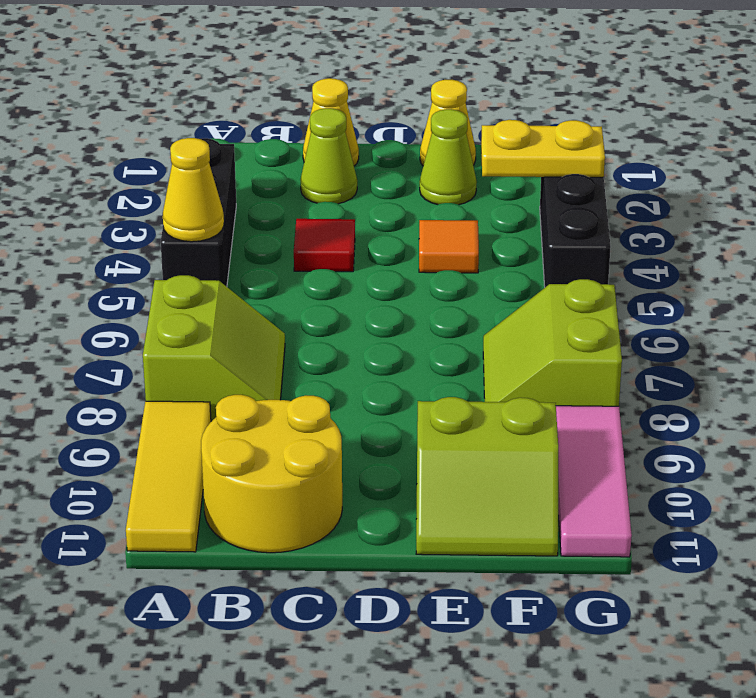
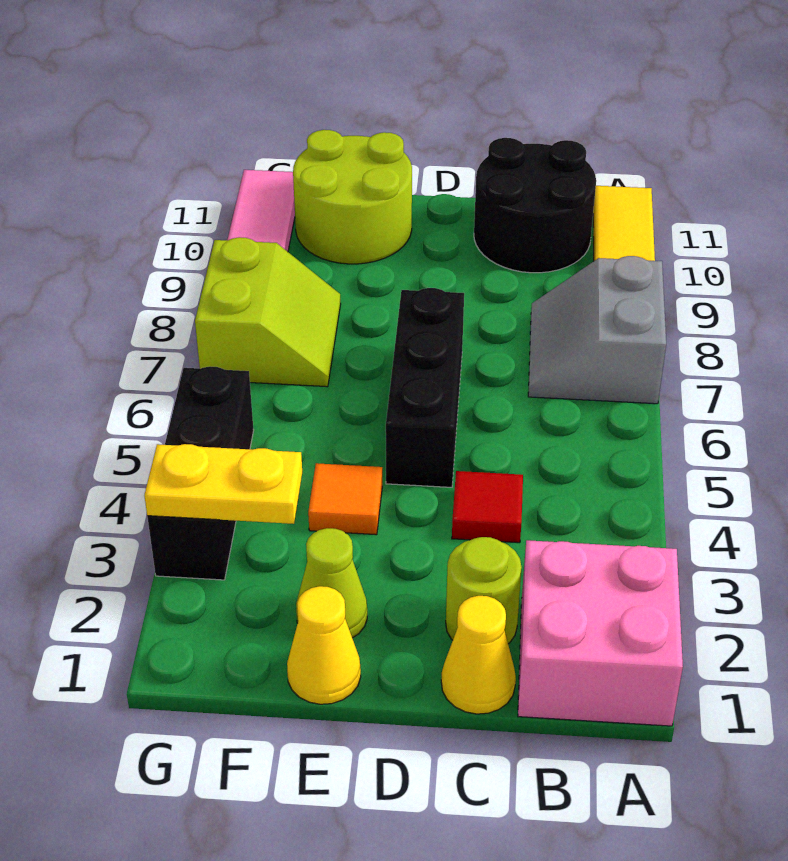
none -> pink 2x2 brick [518,540,683,726]
black 1x3 brick [161,138,236,287] -> black 1x3 brick moved to [386,288,464,487]
yellow 1x1 cone [163,138,224,242] -> none
lime 2x2 slope [143,275,285,421] -> grey 2x2 slope [528,256,666,404]
yellow 2x2 round brick [201,395,342,553] -> black 2x2 round brick [474,138,596,273]
lime 1x1 cone [300,108,357,204] -> lime 1x1 round brick [446,537,522,644]
lime 2x2 slope [416,397,558,556] -> lime 2x2 round brick [293,130,412,264]

